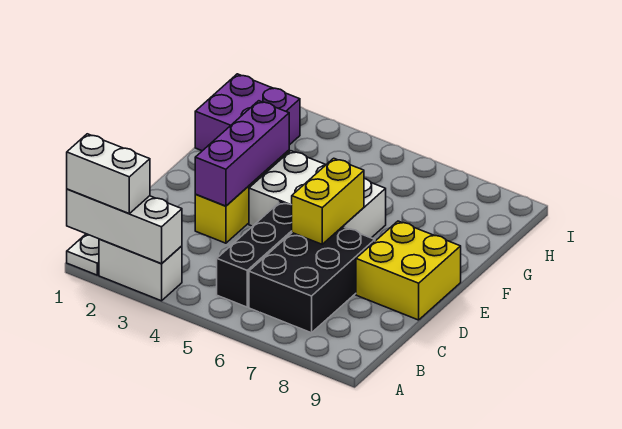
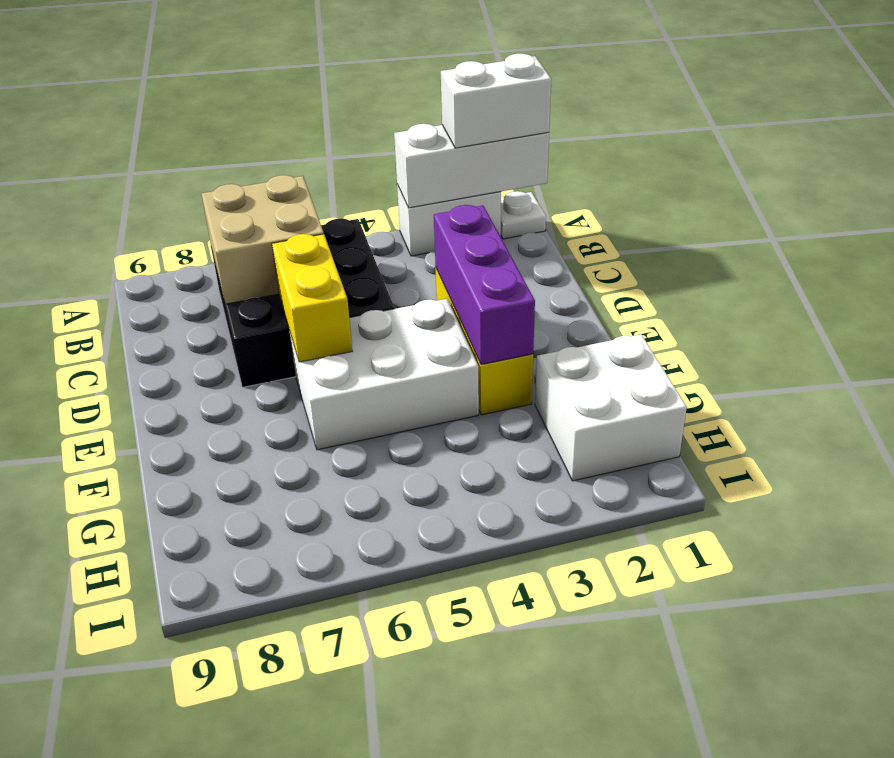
none -> tan 2x2 brick [202,175,324,304]
yellow 2x2 brick [356,221,461,320] -> none
purple 2x2 brick [195,74,300,151] -> white 2x2 brick [535,334,687,481]

